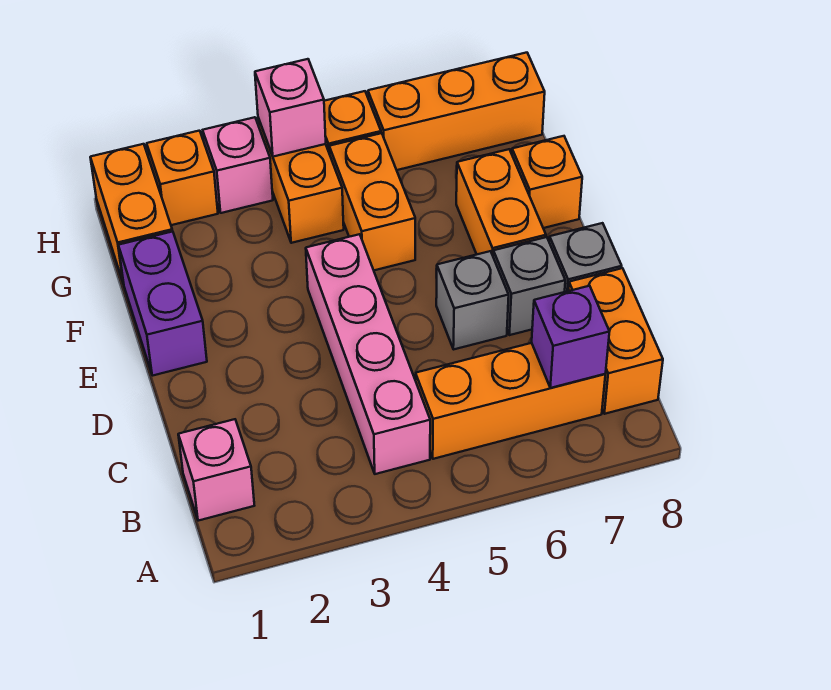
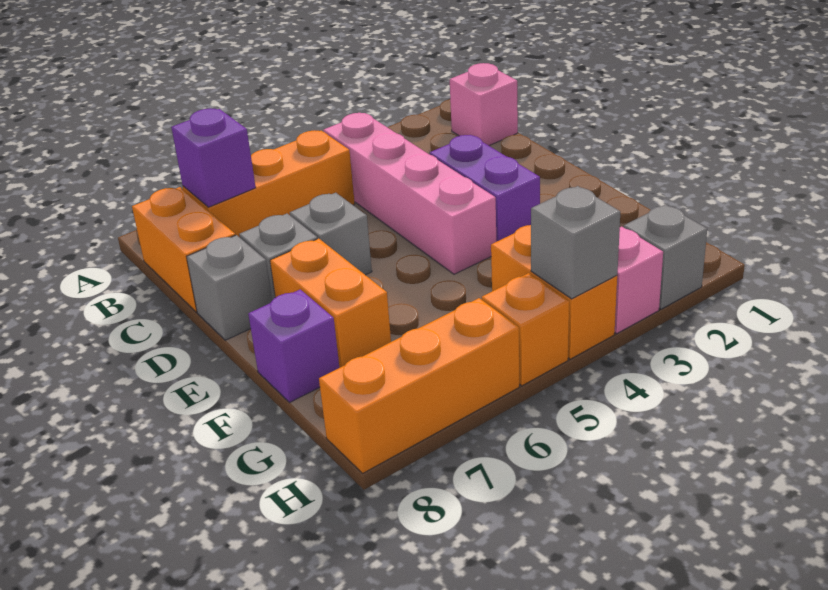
purple 1x2 brick [118,232,207,376] -> purple 1x2 brick moved to [430,135,540,242]
orange 1x2 brick [329,133,415,270] -> none
orange 1x1 brick [512,136,582,228] -> purple 1x1 brick [248,289,339,403]
orange 1x2 brick [90,144,173,284] -> none
orange 1x1 brick [147,131,218,225] -> grey 1x1 brick [624,205,707,309]
pink 1x1 brick [255,59,326,157] -> grey 1x1 brick [531,186,620,299]

